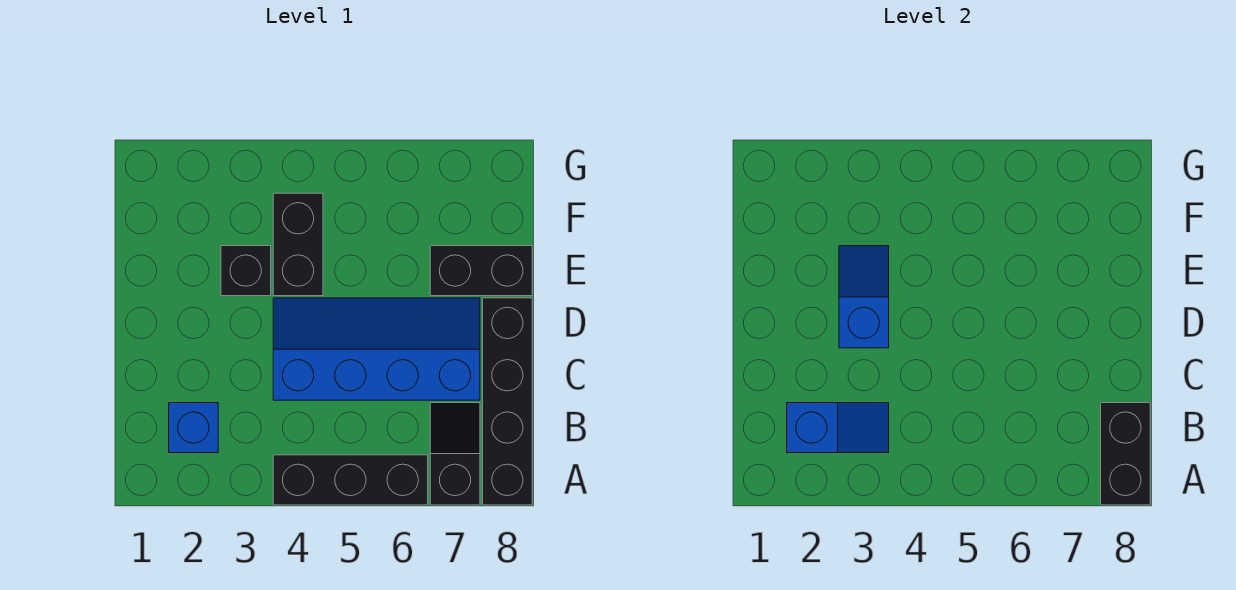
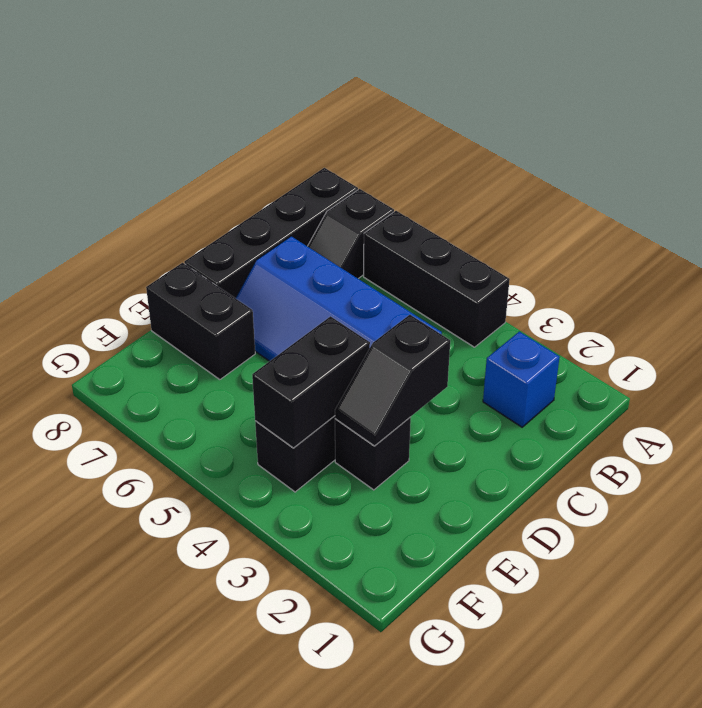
black 1x2 brick [1101,403,1150,505] -> black 1x2 brick moved to [252,316,370,448]
blue 1x2 slope [787,403,889,453] -> none
blue 1x2 slope [839,246,889,348] -> black 1x2 slope [335,315,450,446]

